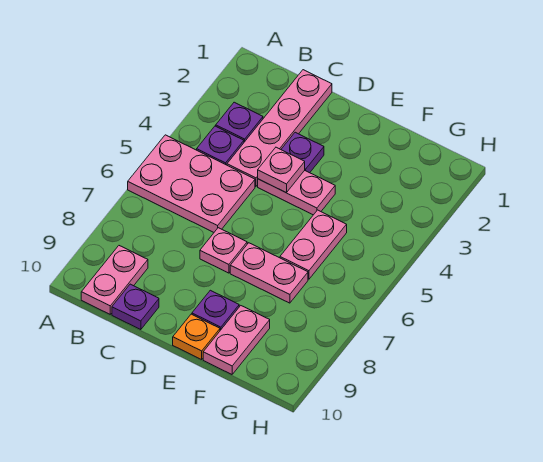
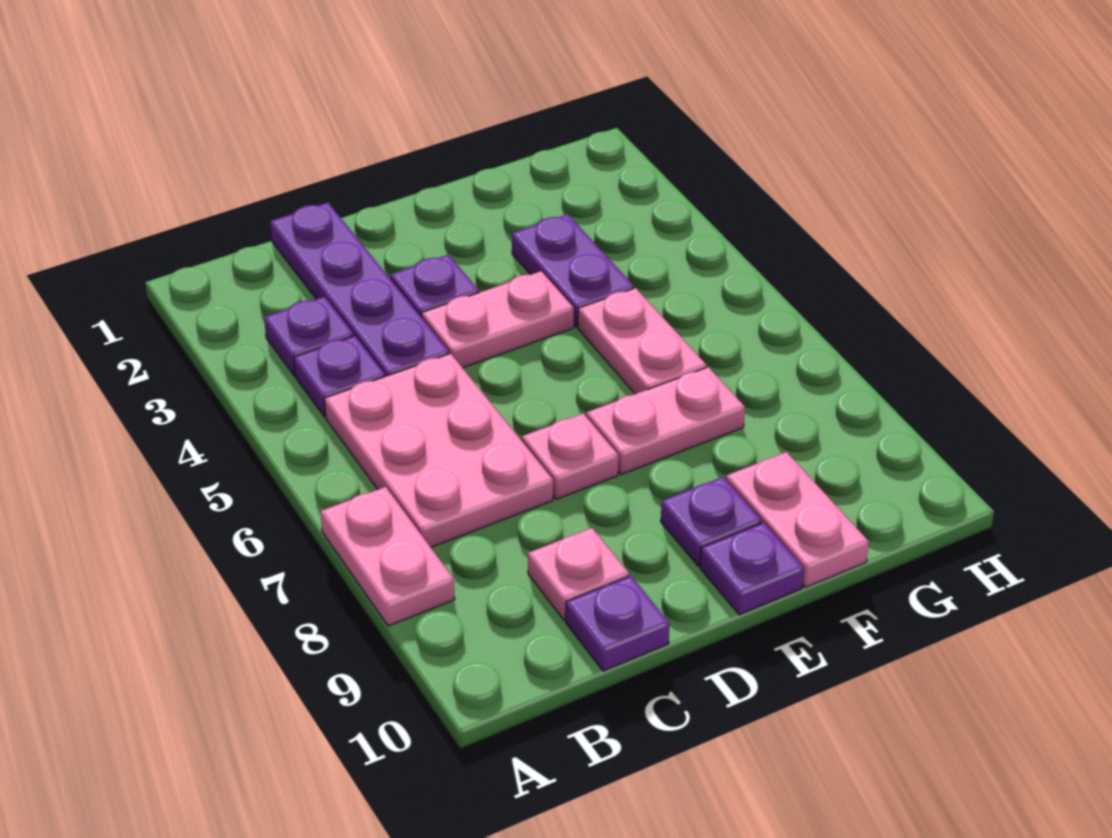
pink 2x3 plate [128,135,255,232] -> pink 2x3 plate turned to [324,354,553,547]
pink 1x2 plate [81,246,148,314] -> pink 1x2 plate moved to [321,487,455,626]
pink 1x4 plate [227,70,332,186] -> purple 1x4 plate [270,203,449,376]
pink 1x1 plate [258,147,305,193] -> pink 1x1 plate moved to [528,528,629,620]
orange 1x1 plate [173,314,220,359] -> purple 1x1 plate [700,523,804,615]
none -> purple 1x2 plate [512,214,634,327]

